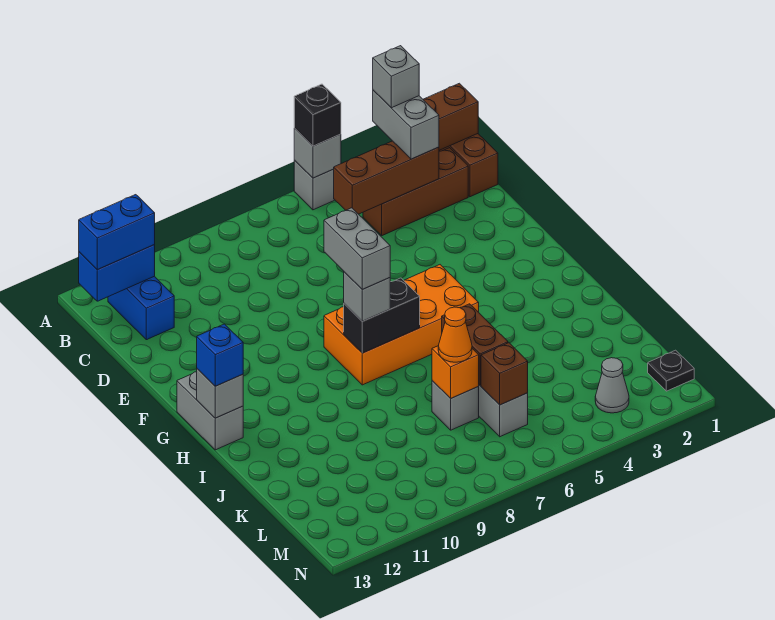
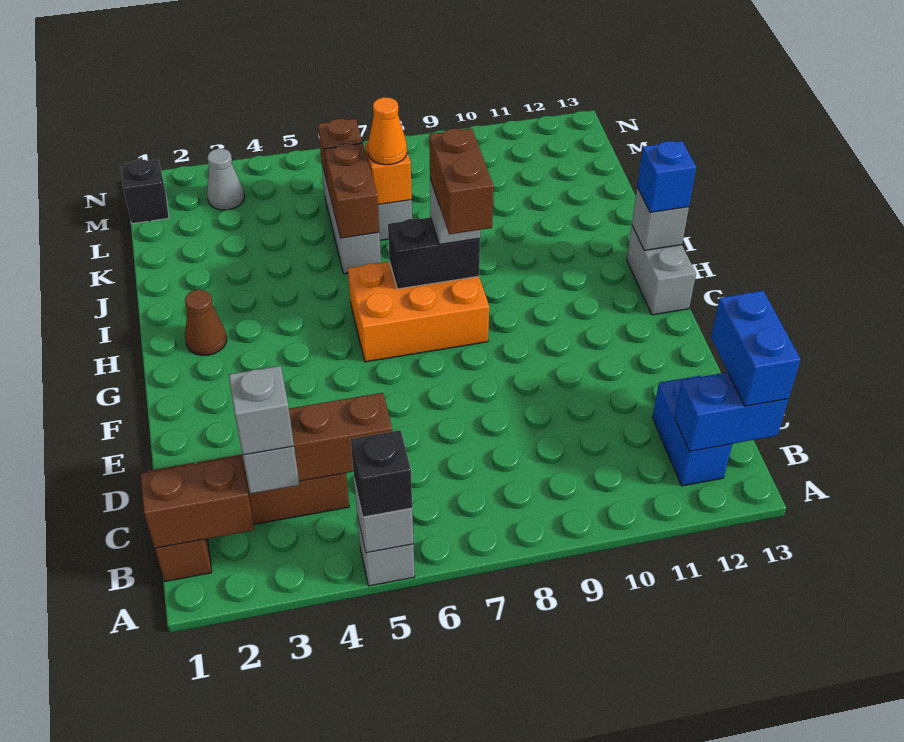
blue 1x2 brick [79,195,155,270] -> blue 1x2 brick turned to [711,291,801,406]
orange 2x4 brick [324,265,479,385] -> orange 2x3 brick [348,262,489,362]
grey 1x2 brick [324,208,390,289] -> brown 1x2 brick [429,128,494,234]
none -> brown 1x1 cone [185,290,227,356]
black 1x1 plate [648,350,694,391] -> black 1x1 brick [121,159,169,224]

